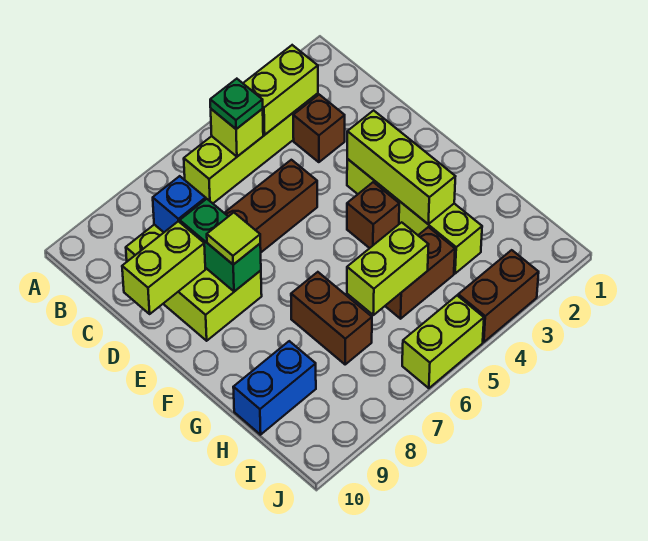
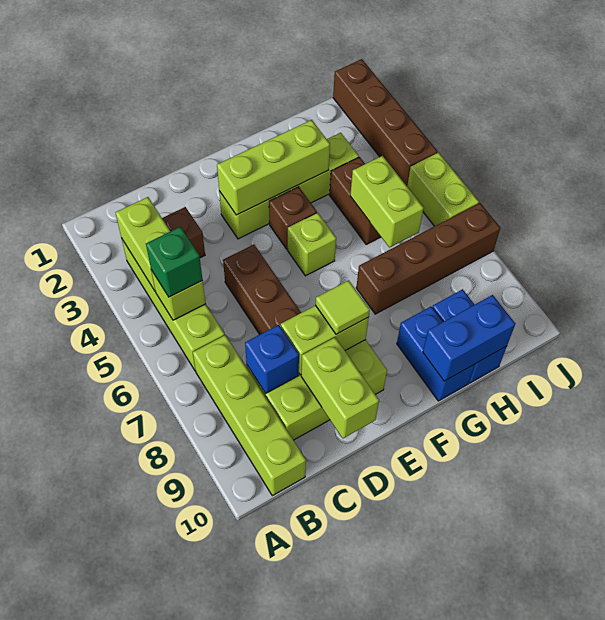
green 1x1 plate [210,79,263,129] -> green 1x1 brick [146,227,202,297]
none -> lime 1x4 brick [193,335,306,496]
green 1x2 brick [180,199,261,291] -> lime 1x2 brick [281,305,369,375]
none -> lime 1x1 brick [288,213,336,276]
brown 1x2 brick [291,272,372,364] -> brown 1x4 brick [356,203,500,314]
none -> blue 1x2 brick [397,307,475,401]
none -> blue 1x2 brick [423,295,515,381]
brown 1x2 brick [458,250,539,342] -> brown 1x4 brick [333,59,438,186]

